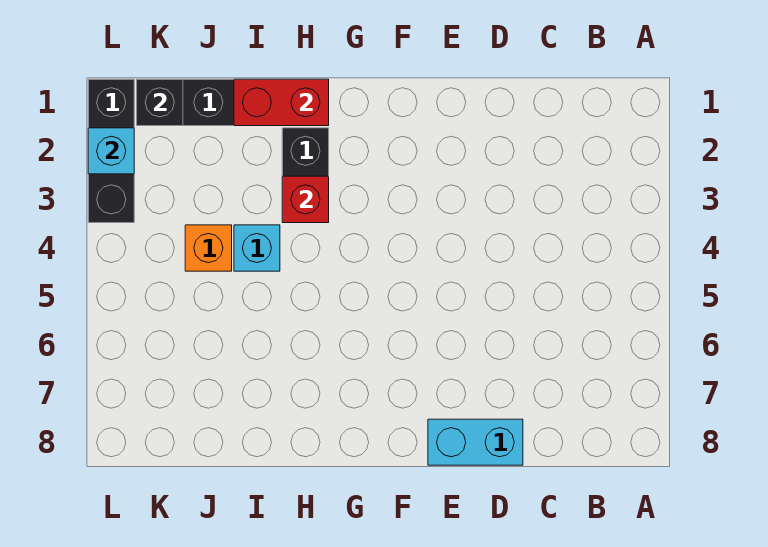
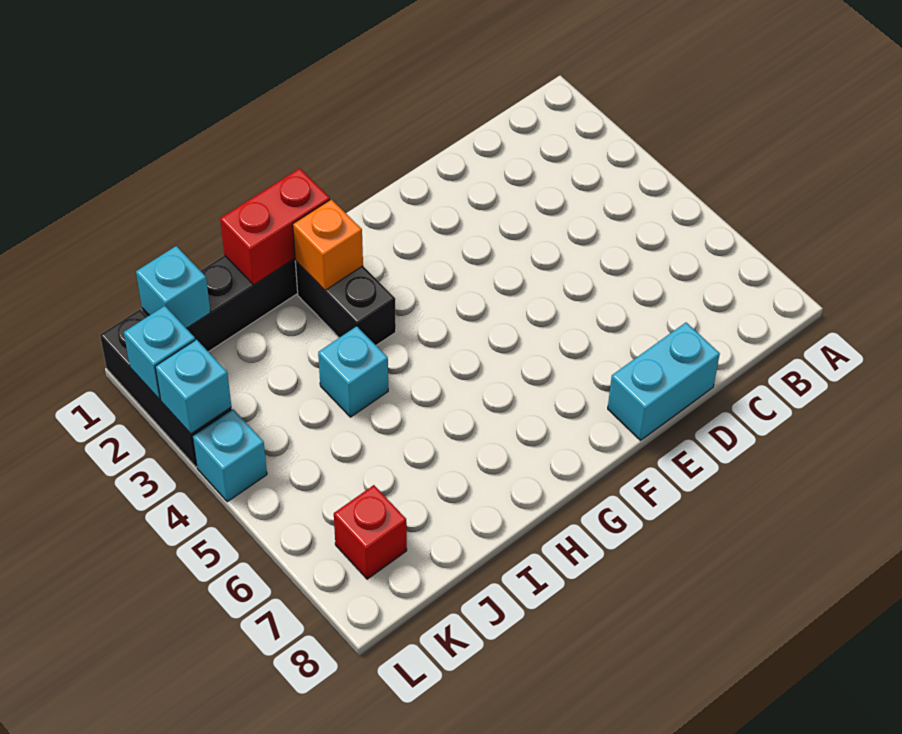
red 1x1 brick [282,176,329,223] -> red 1x1 brick moved to [334,485,407,579]
orange 1x1 brick [185,225,232,271] -> orange 1x1 brick moved to [293,199,363,290]
black 1x1 brick [137,79,183,126] -> cyan 1x1 brick [136,246,211,328]
none -> cyan 1x1 brick [155,340,231,434]
none -> cyan 1x1 brick [193,409,267,502]

